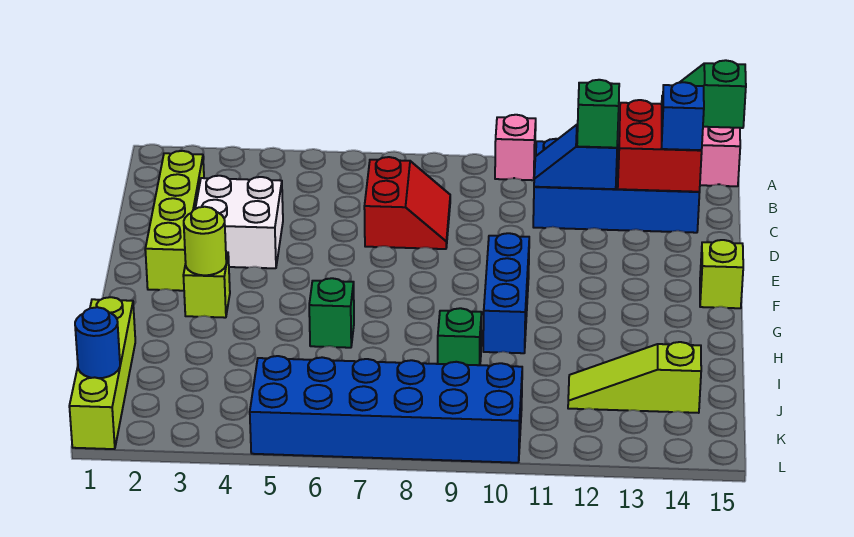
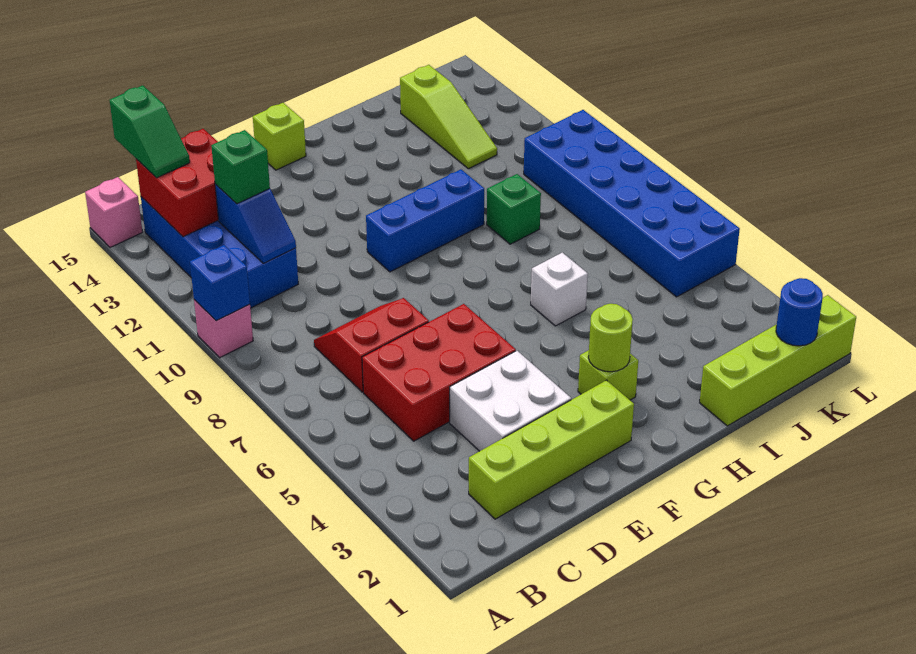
none -> red 2x3 brick [362,304,516,441]
blue 1x1 brick [662,82,704,150] -> blue 1x1 brick moved to [190,245,250,321]
green 1x1 brick [309,278,354,348] -> white 1x1 brick [531,253,588,326]

